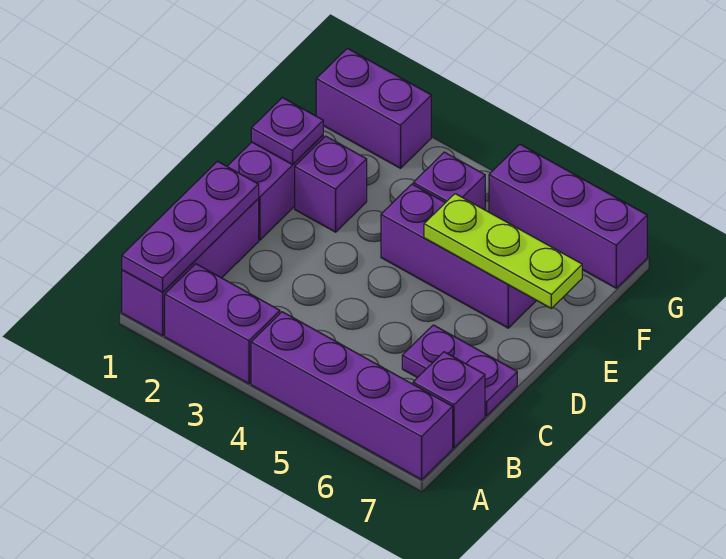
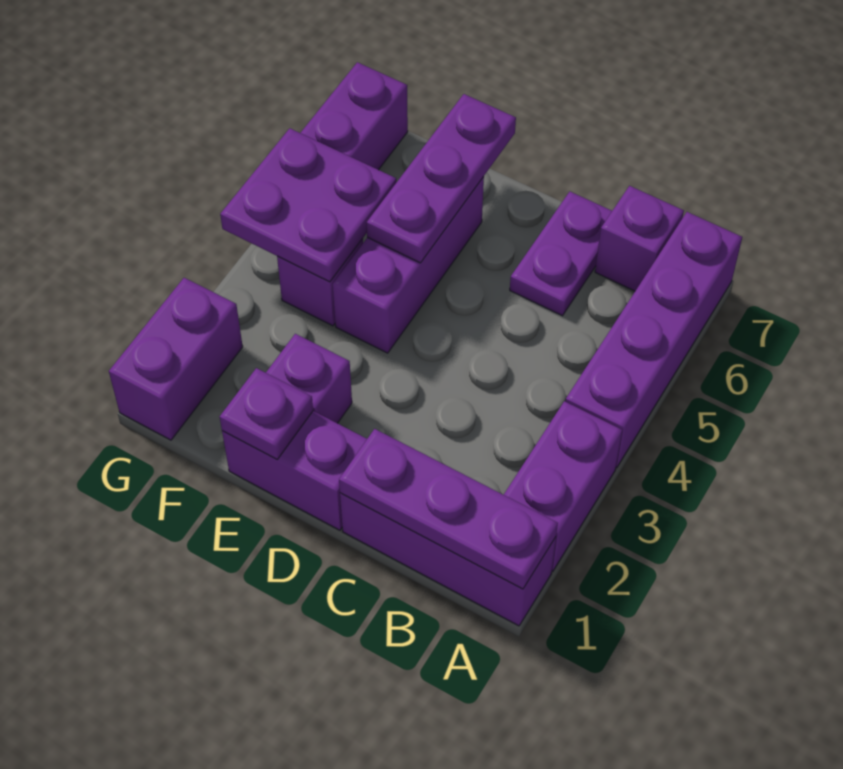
lime 1x3 plate [424,194,582,308] -> purple 1x3 plate [367,94,516,263]
none -> purple 2x2 plate [220,128,396,282]

